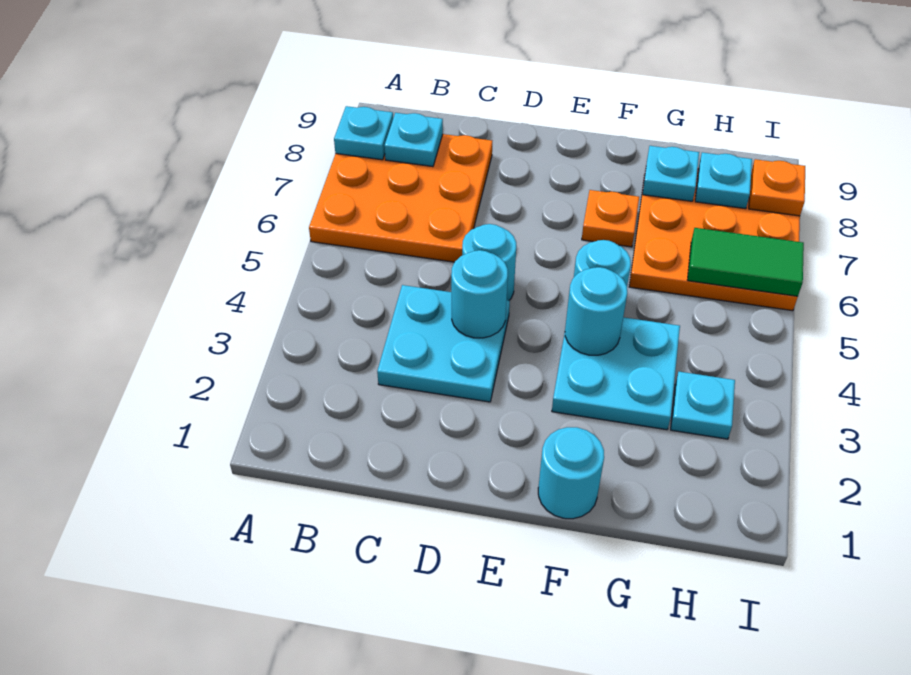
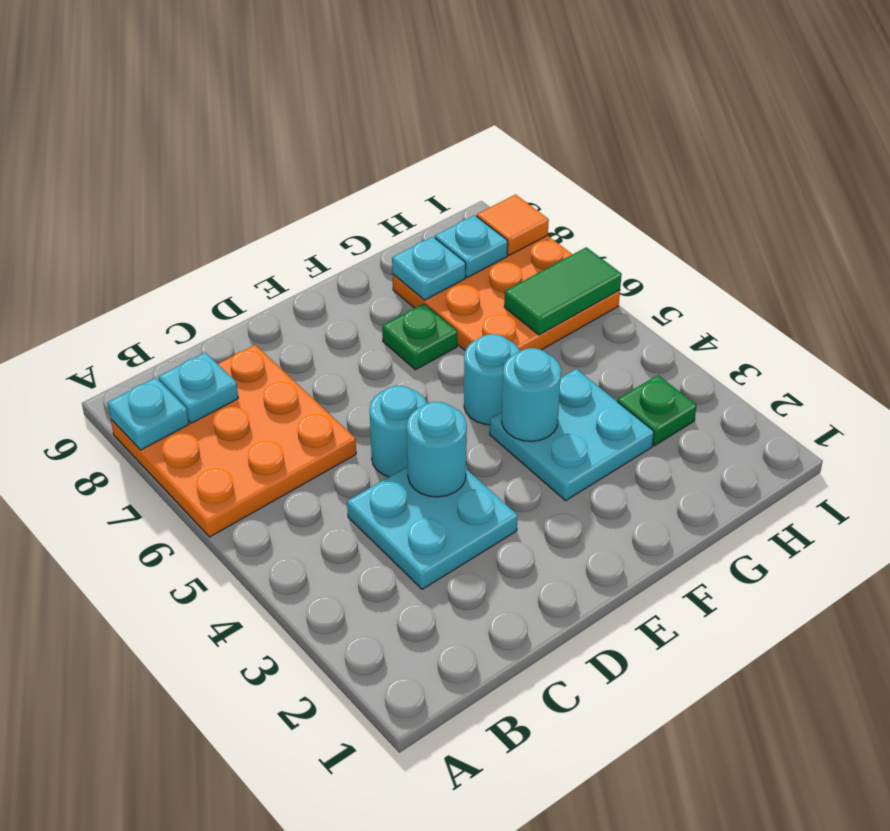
cyan 1x1 round brick [538,427,604,519] -> none
orange 1x1 plate [582,190,639,247] -> green 1x1 plate [382,304,457,370]
cyan 1x1 plate [671,372,735,439] -> green 1x1 plate [617,375,697,446]
orange 1x1 plate [749,159,805,216] -> orange 1x1 tile [477,195,549,255]

